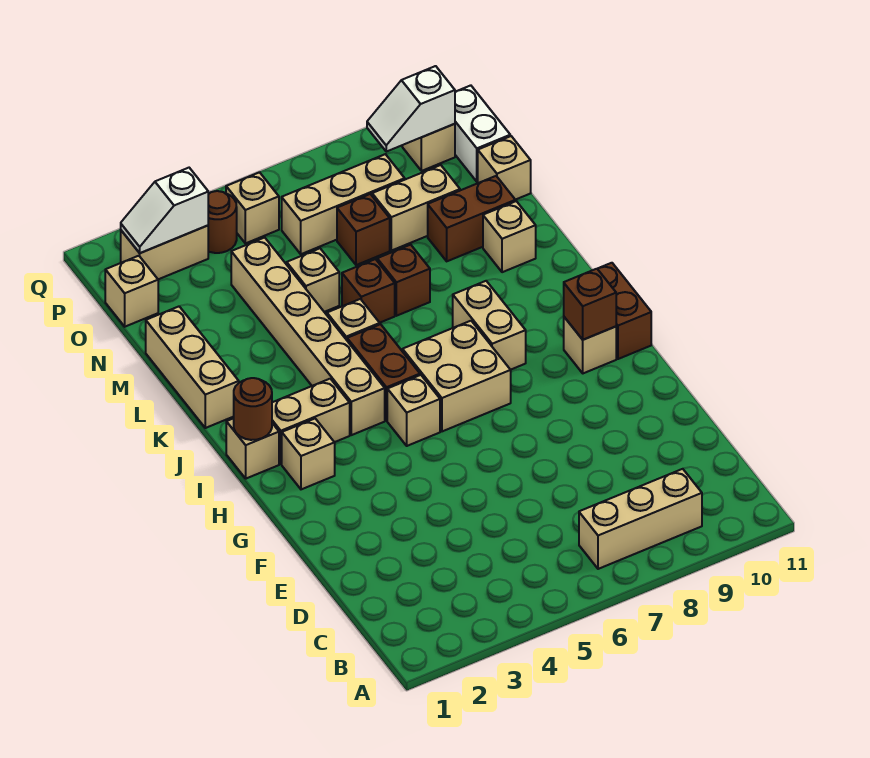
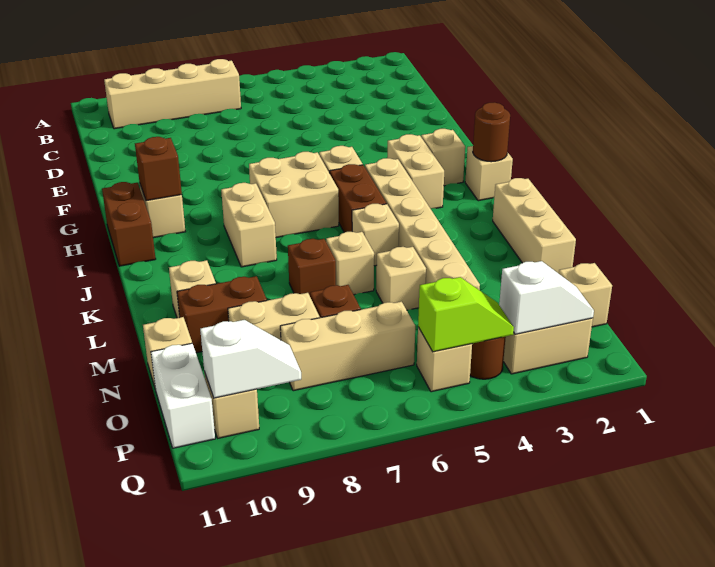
tan 1x3 brick [579,469,702,569] -> tan 1x4 brick [104,59,241,129]
tan 1x2 brick [272,379,350,464] -> tan 1x2 brick turned to [388,134,444,208]
brown 1x1 brick [342,259,395,323] -> tan 1x1 brick [326,232,374,295]
none -> lime 1x2 slope [418,277,514,352]

